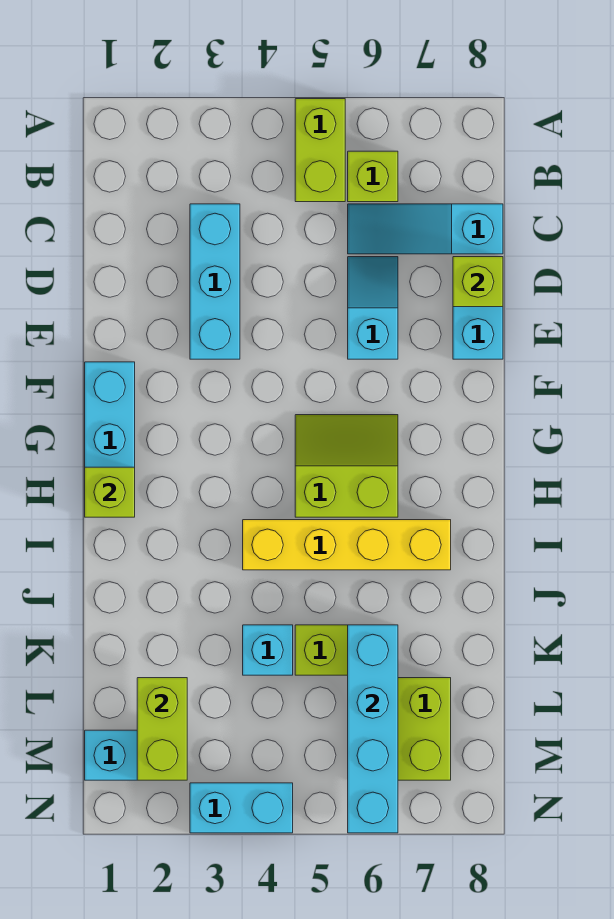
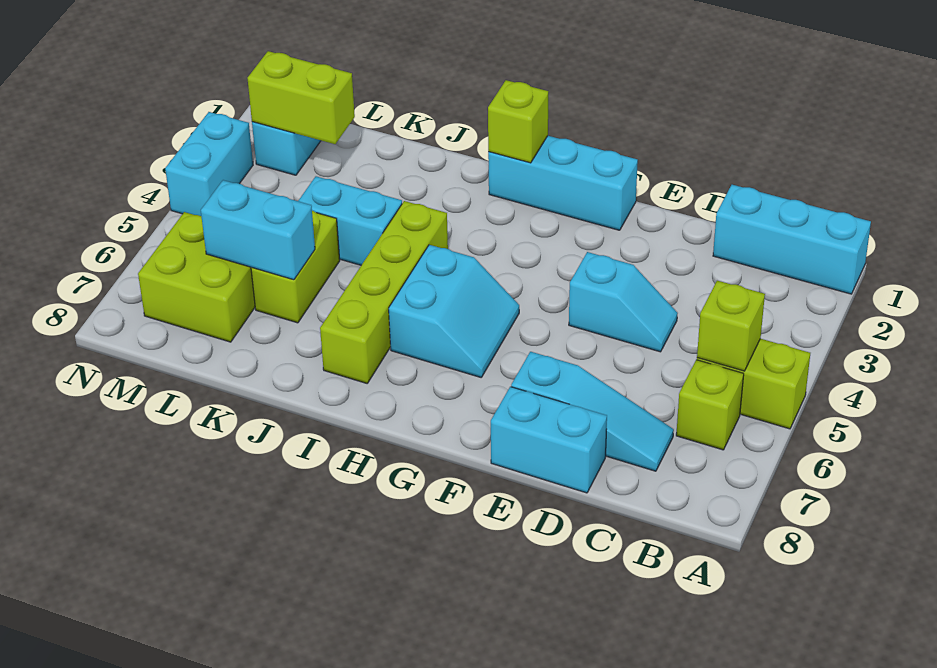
cyan 1x3 brick [190,204,240,359] -> cyan 1x3 brick moved to [713,185,871,294]
cyan 1x3 slope [348,204,503,254] -> cyan 1x3 slope turned to [511,352,674,471]
cyan 1x2 slope [348,257,398,359] -> cyan 1x2 slope moved to [569,252,678,352]
lime 1x1 brick [453,257,503,307] -> lime 1x1 brick moved to [697,281,765,371]
lime 2x2 slope [295,415,398,517] -> cyan 2x2 slope [389,245,519,377]
yellow 1x4 brick [243,520,451,570] -> lime 1x4 brick [320,201,448,383]
cyan 1x1 brick [243,625,293,675] -> cyan 1x2 brick [298,176,402,265]
cyan 1x4 brick [348,625,398,833] -> cyan 1x2 brick [201,180,315,280]

